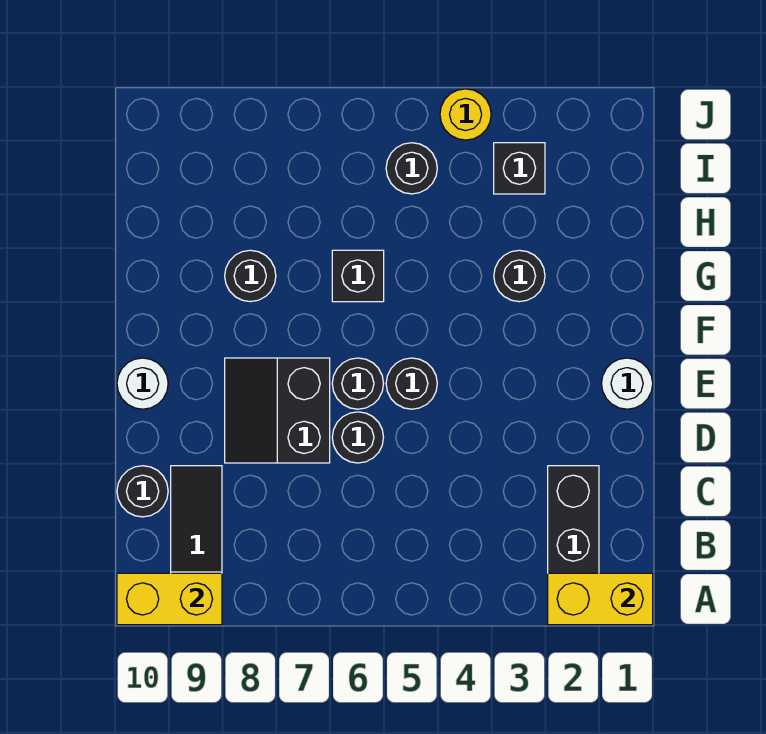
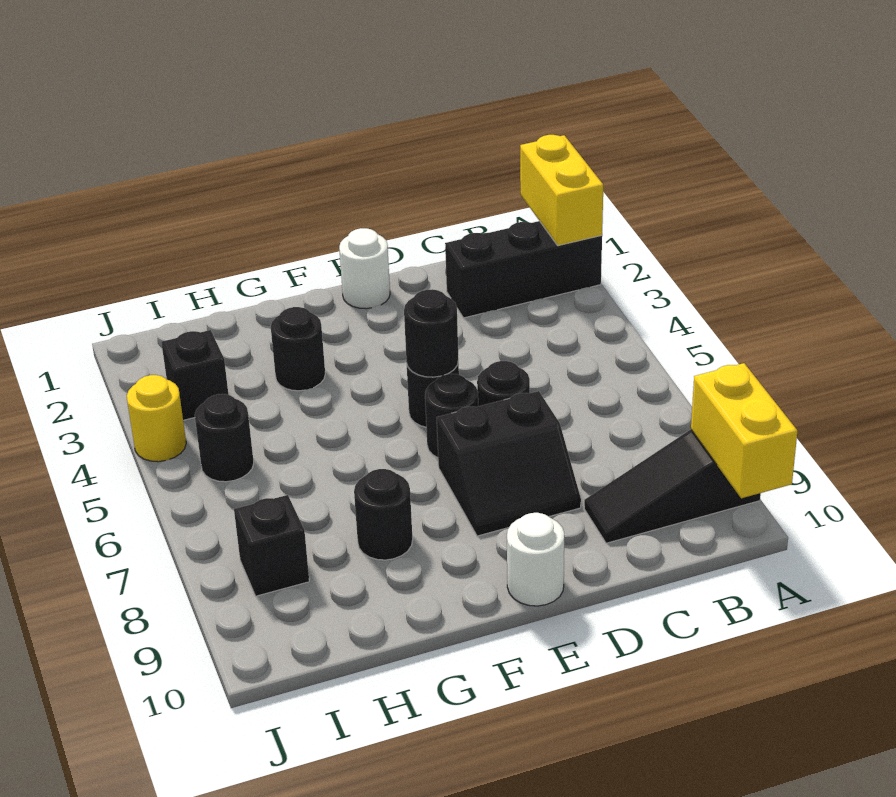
black 1x1 round brick [117,466,168,517] -> black 1x1 round brick moved to [404,289,458,377]
black 1x1 brick [332,250,384,302] -> black 1x1 brick moved to [234,495,309,596]

